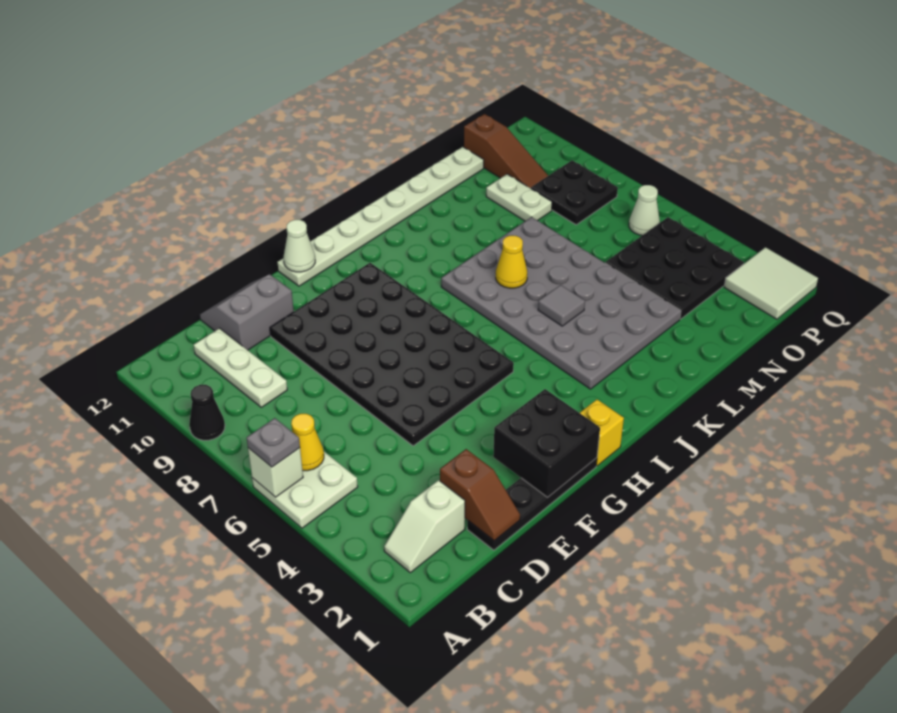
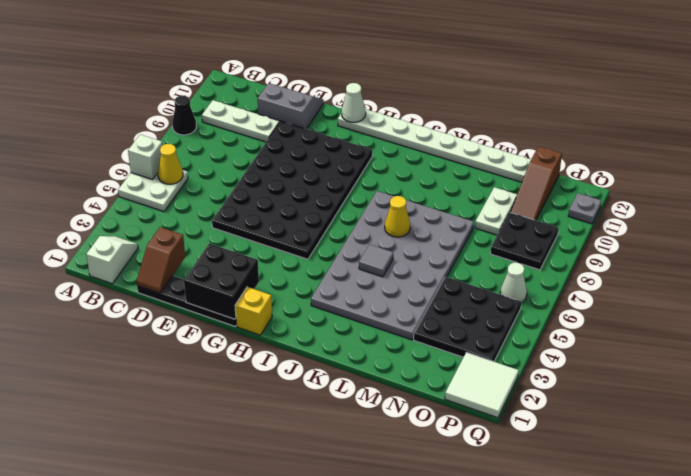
grey 1x1 plate [247,418,300,467] -> grey 1x1 plate moved to [568,193,601,224]
white 1x2 slope [384,480,465,573] -> white 1x2 slope turned to [86,236,138,284]
white 1x3 plate [194,328,287,407] -> white 1x3 plate turned to [202,100,279,142]

